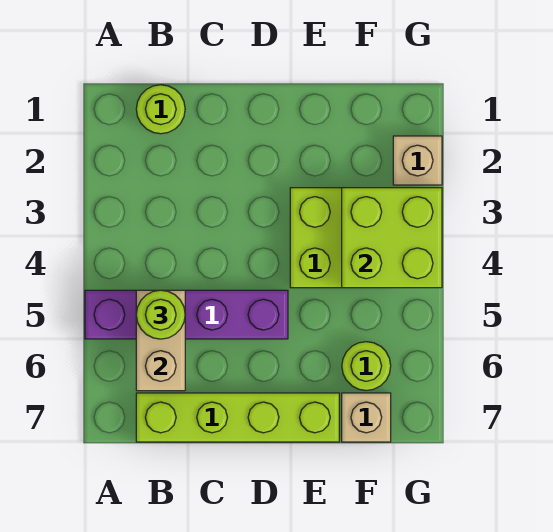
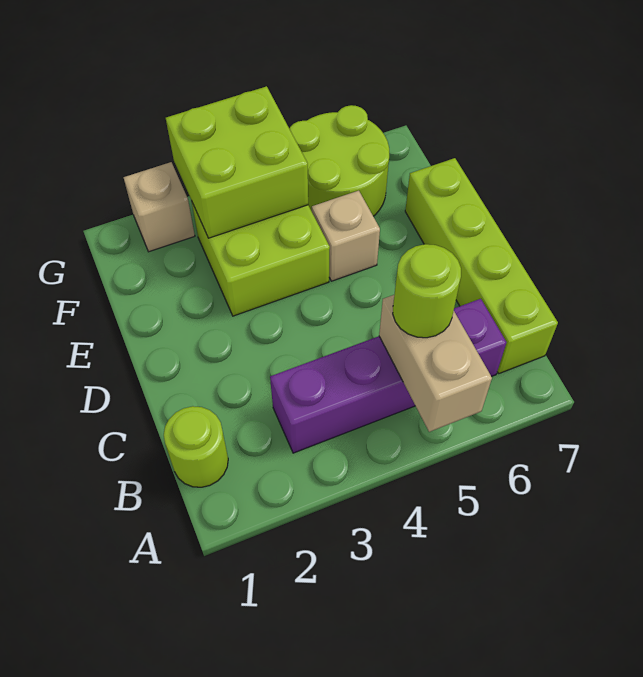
purple 1x4 brick [85,290,288,339] -> purple 1x4 brick turned to [270,299,506,453]
tan 1x2 brick [136,290,185,391] -> tan 1x2 brick turned to [379,295,492,432]
lime 1x1 round brick [342,342,391,390] -> lime 2x2 round brick [289,105,389,216]
tan 1x1 brick [342,393,391,442] -> tan 1x1 brick moved to [312,191,380,281]

